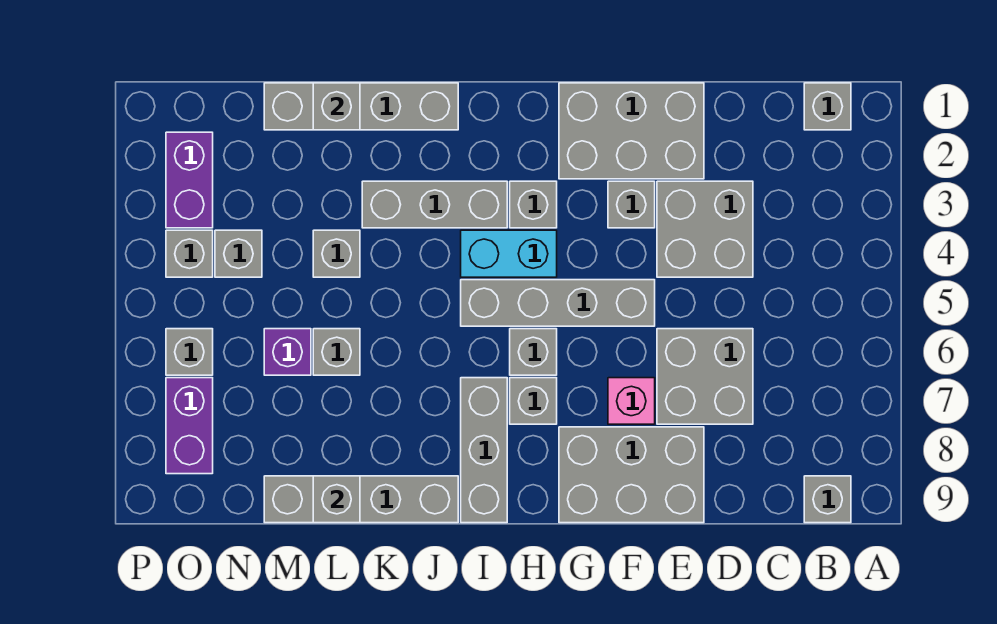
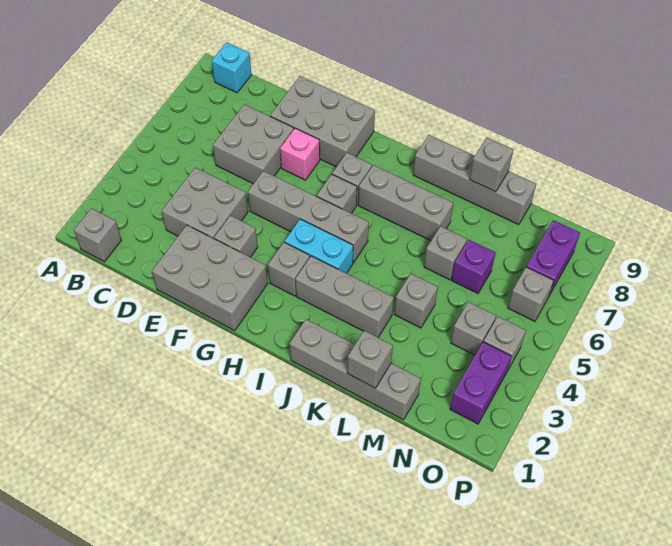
grey 1x1 brick [804,476,851,523] -> cyan 1x1 brick [212,42,252,93]
grey 1x3 brick [461,378,507,523] -> grey 1x3 brick turned to [358,165,453,241]

